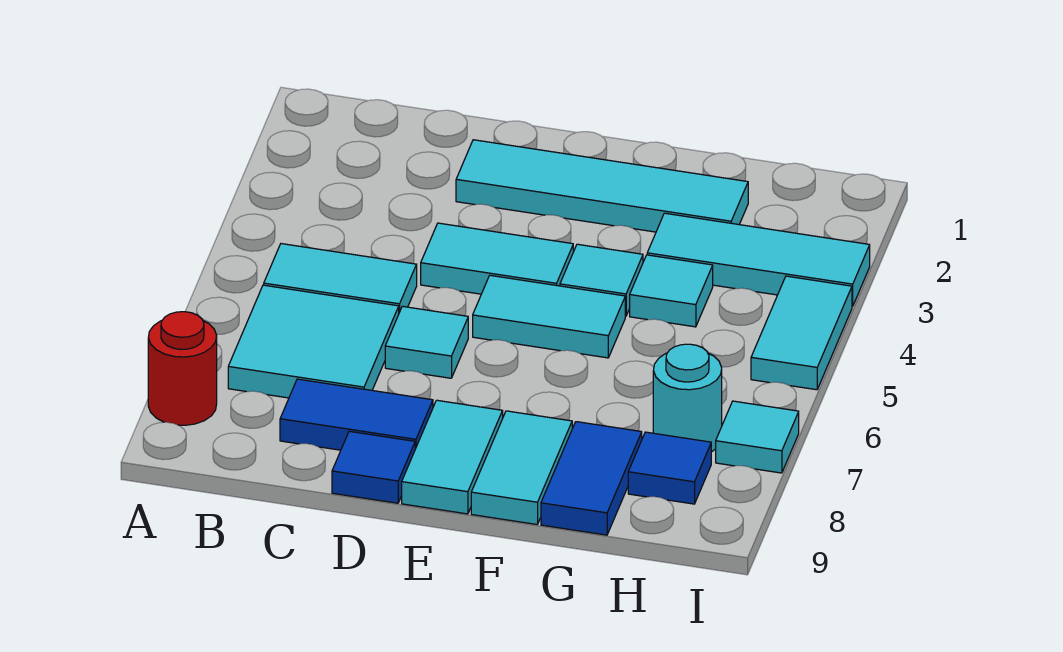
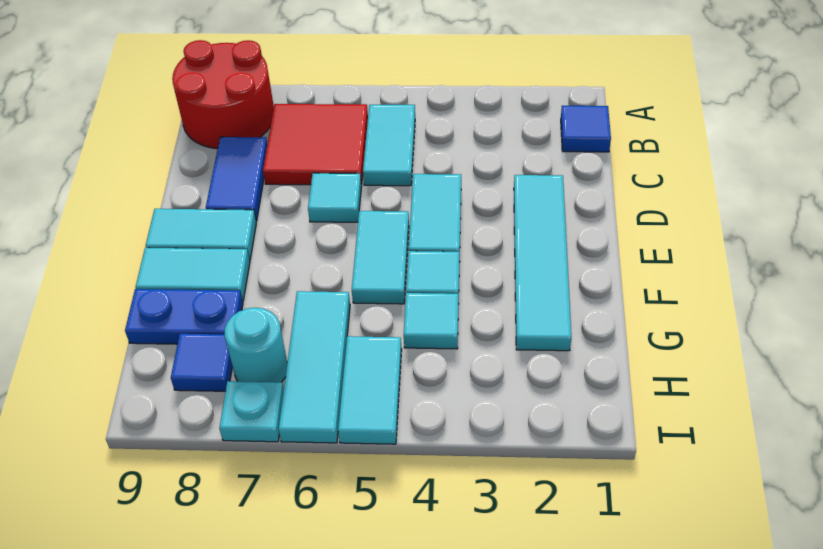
red 1x1 round brick [148,312,217,425] -> red 2x2 round brick [172,40,274,149]
cyan 2x2 tile [228,285,399,398] -> red 2x2 tile [263,104,368,185]
blue 1x1 tile [332,431,415,503] -> blue 1x1 tile moved to [561,106,611,152]
cyan 1x3 tile [647,213,870,306] -> cyan 1x3 tile moved to [279,291,350,443]
blue 1x2 tile [541,422,642,535] -> blue 1x2 plate [125,289,243,344]
cyan 1x2 tile [751,276,852,390] -> cyan 1x2 tile turned to [338,336,402,444]
cyan 1x1 tile [716,401,799,473] -> cyan 1x1 plate [219,381,284,442]

